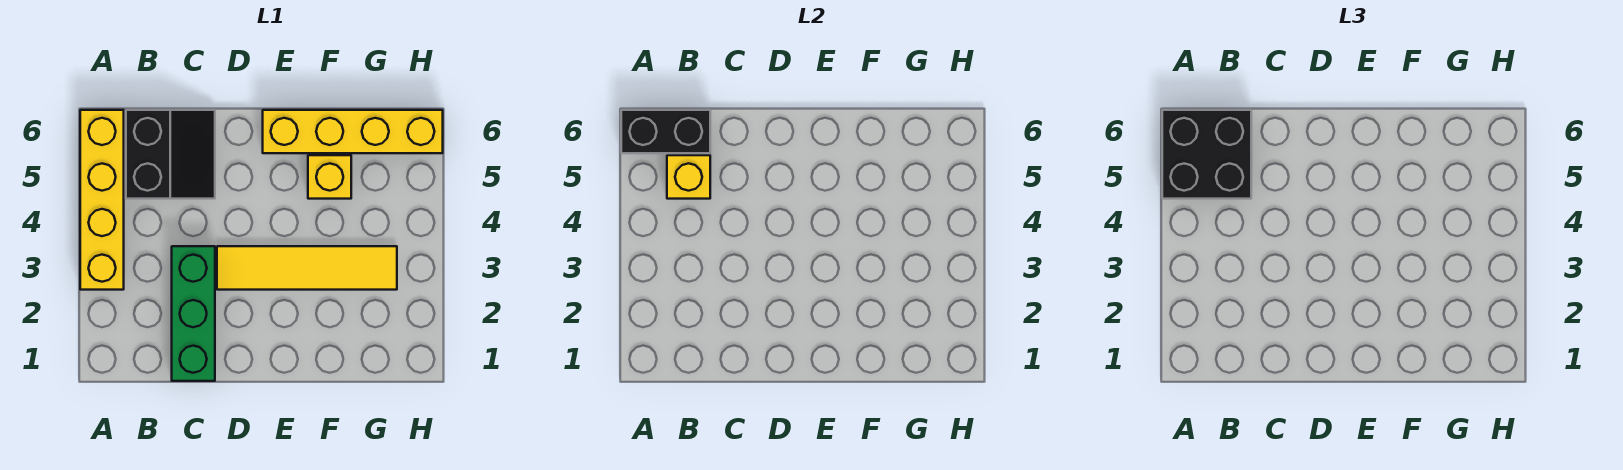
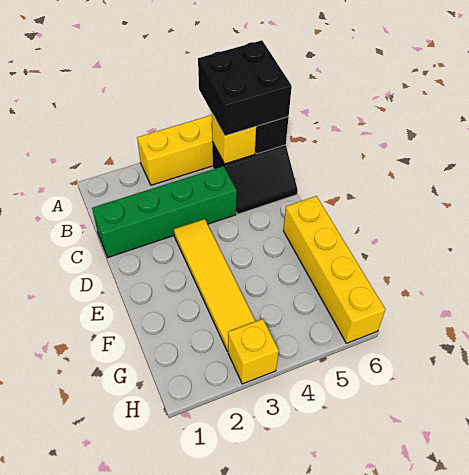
green 1x3 brick [172,246,215,381] -> green 1x4 brick [92,166,237,257]
yellow 1x1 brick [308,155,351,199] -> yellow 1x1 brick moved to [228,319,279,384]

